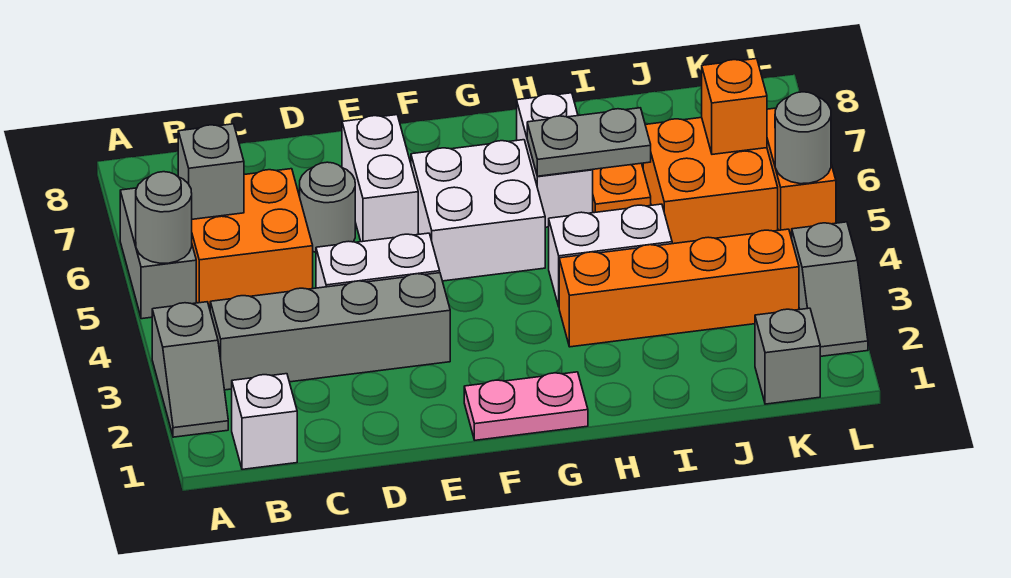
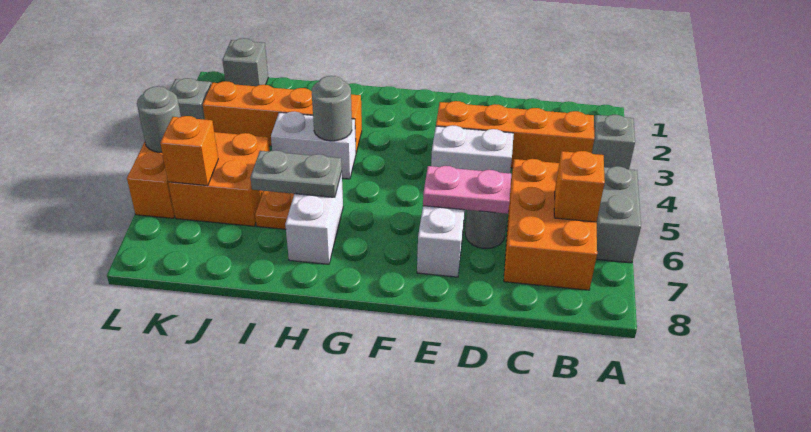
grey 1x1 round brick [136,172,192,263] -> grey 1x1 round brick moved to [312,76,352,141]
white 1x1 brick [232,374,297,469] -> none
grey 1x4 brick [210,273,450,390] -> orange 1x4 brick [436,101,594,168]
orange 2x2 brick [192,169,313,309] -> orange 2x3 brick [504,159,597,290]
grey 1x1 brick [178,124,244,219] -> orange 1x1 brick [554,151,605,222]
pink 1x2 plate [464,372,588,440] -> pink 1x2 plate moved to [423,166,511,214]
white 2x2 brick [411,140,545,281] -> none

